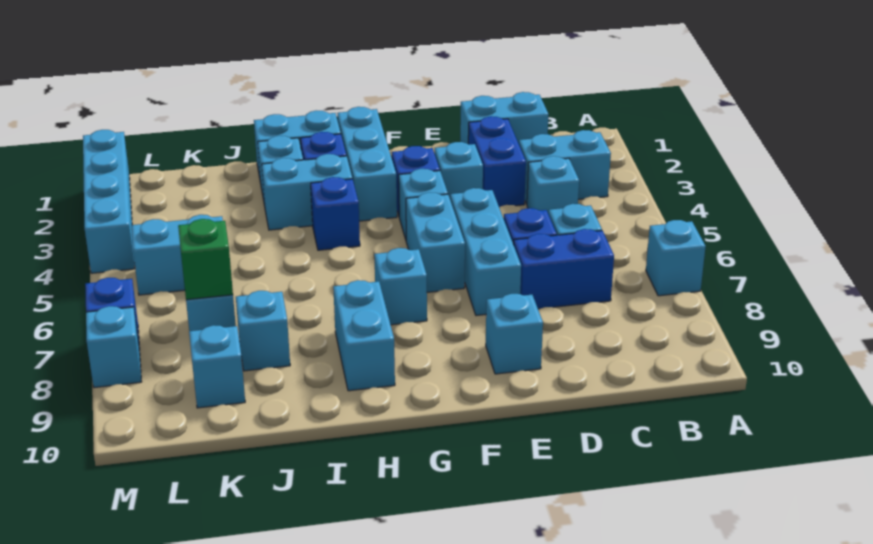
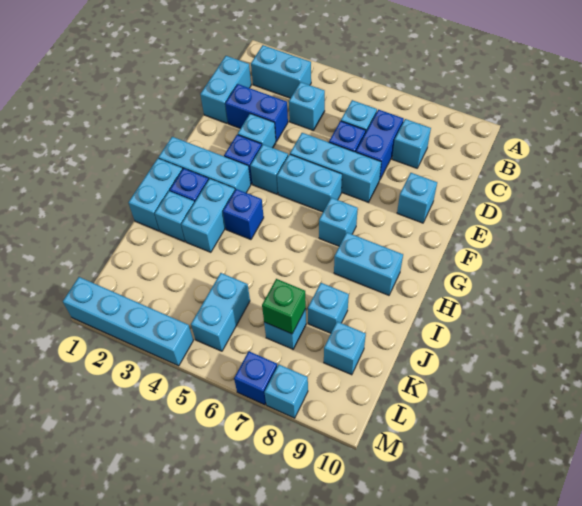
cyan 1x1 brick [646,220,706,296] -> cyan 1x1 brick moved to [392,119,431,168]
cyan 1x2 brick [519,130,611,204] -> cyan 1x2 brick turned to [251,45,311,98]

